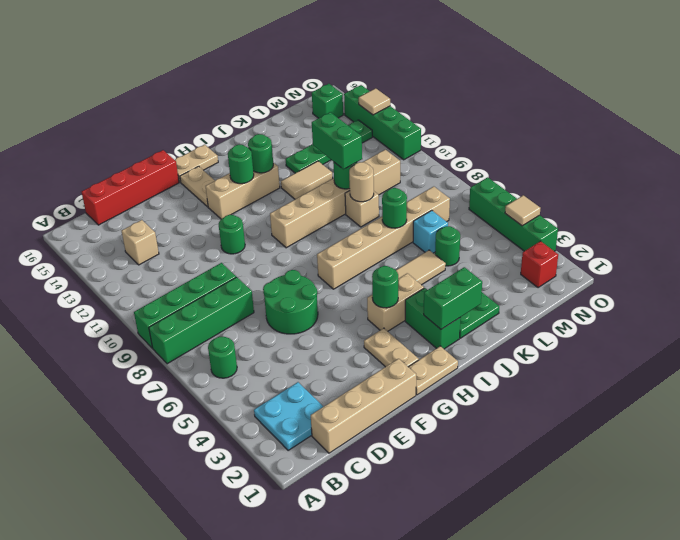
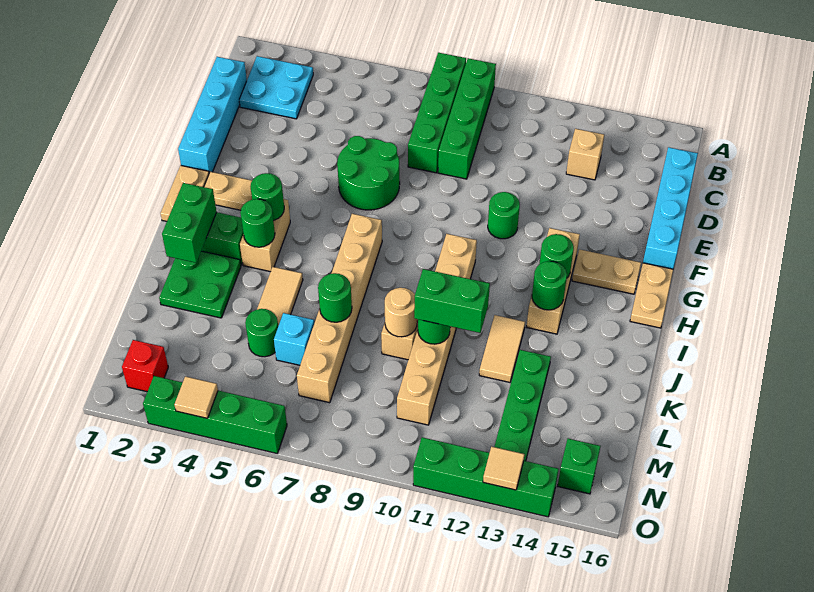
green 1x1 round brick [208,337,237,378] -> green 1x1 round brick moved to [240,199,275,247]
tan 1x4 brick [311,359,416,453] -> cyan 1x4 brick [178,57,247,173]
red 1x4 brick [82,150,179,225] -> cyan 1x4 brick [643,147,698,269]

